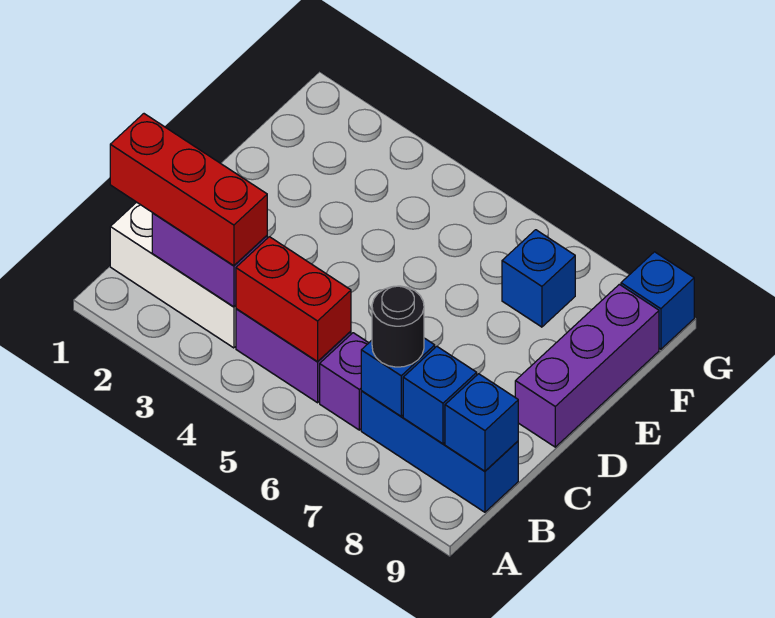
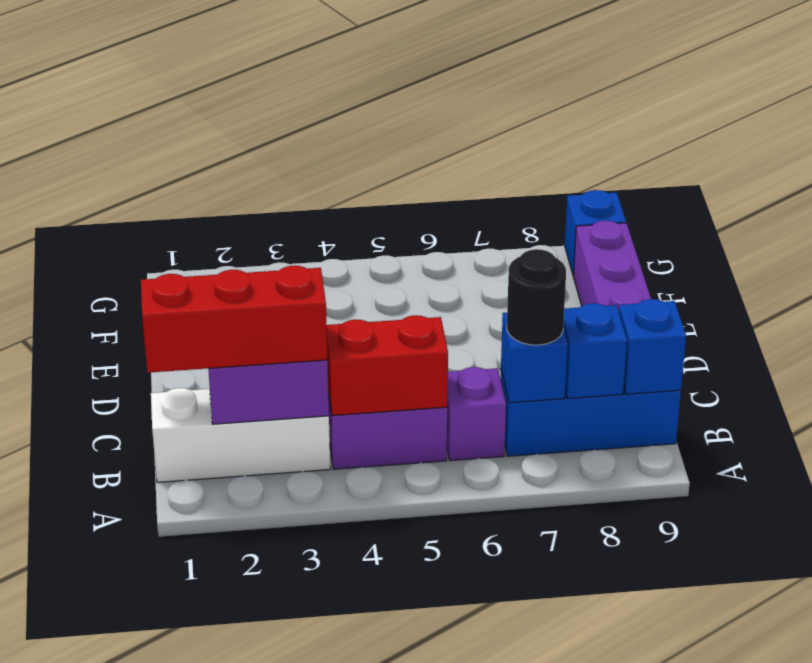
blue 1x1 brick [502,230,575,327] -> none

